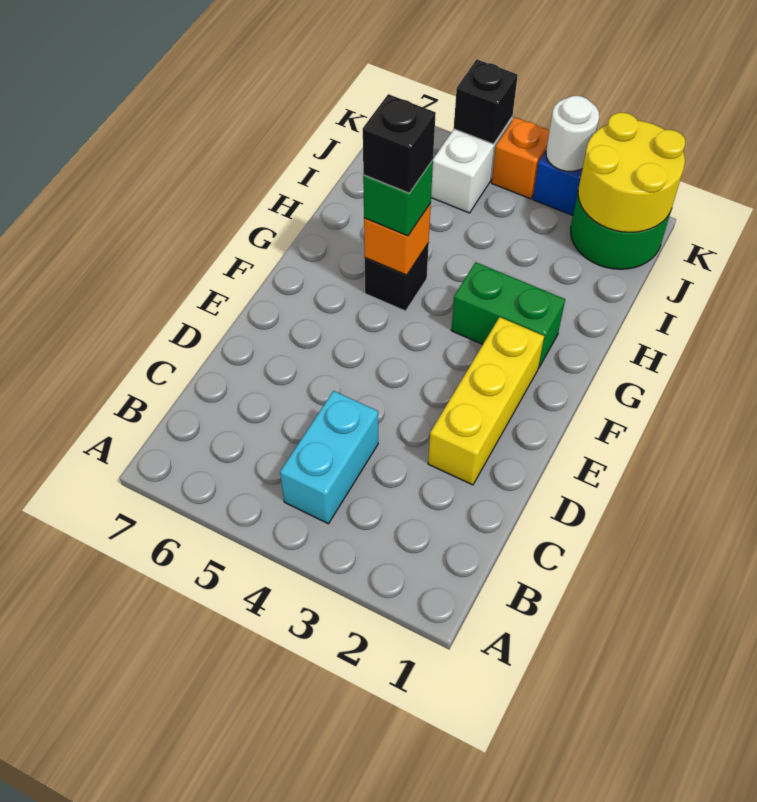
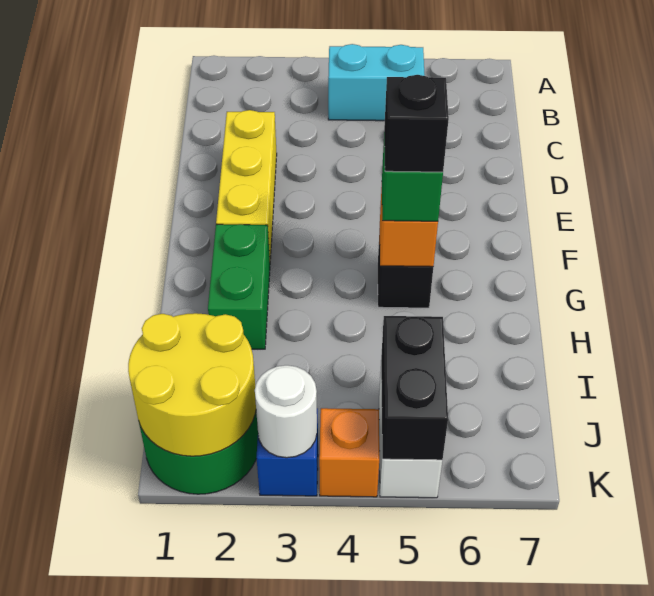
cyan 1x2 brick [280,391,378,524] -> cyan 1x2 brick turned to [328,44,425,121]
green 1x2 brick [451,262,565,368] -> green 1x2 brick turned to [208,224,270,349]
black 1x1 brick [454,60,518,144] -> black 1x2 brick [381,316,448,460]

